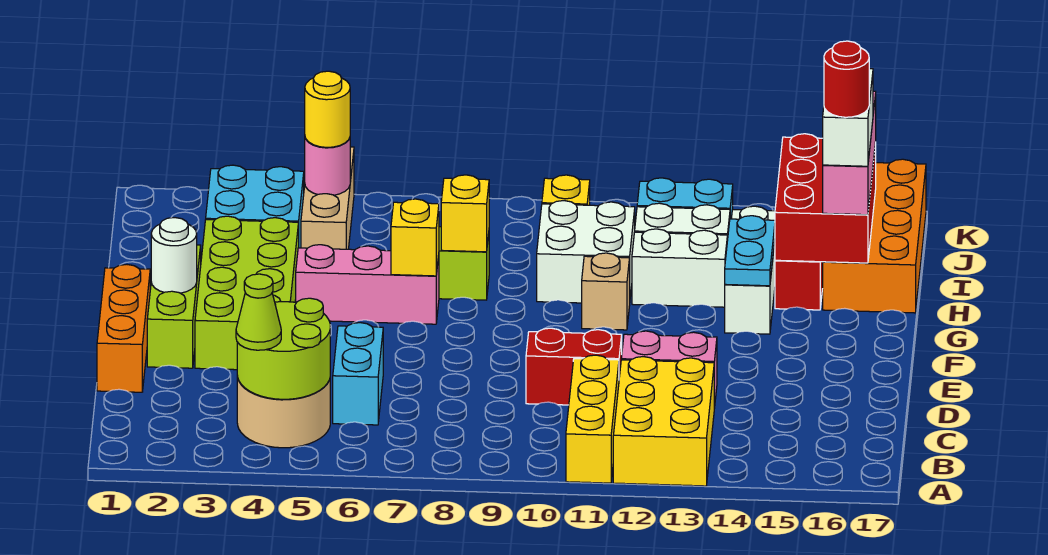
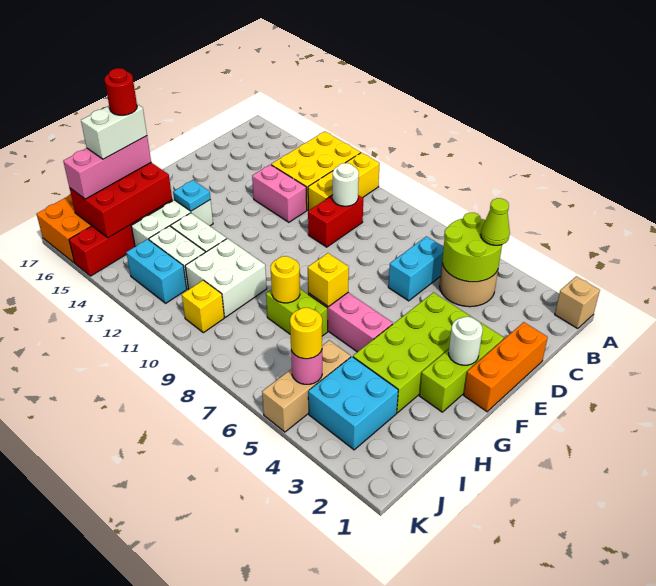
none -> white 1x1 round brick [333,163,359,206]
red 1x2 brick [526,328,622,405] -> red 1x2 brick turned to [308,195,363,247]
tan 1x1 brick [582,253,630,330] -> tan 1x1 brick moved to [555,276,600,329]
cyan 1x2 plate [725,216,775,286] -> cyan 1x1 plate [173,180,210,211]
yellow 1x1 brick [441,175,489,252] -> yellow 1x1 round brick [271,256,300,303]

